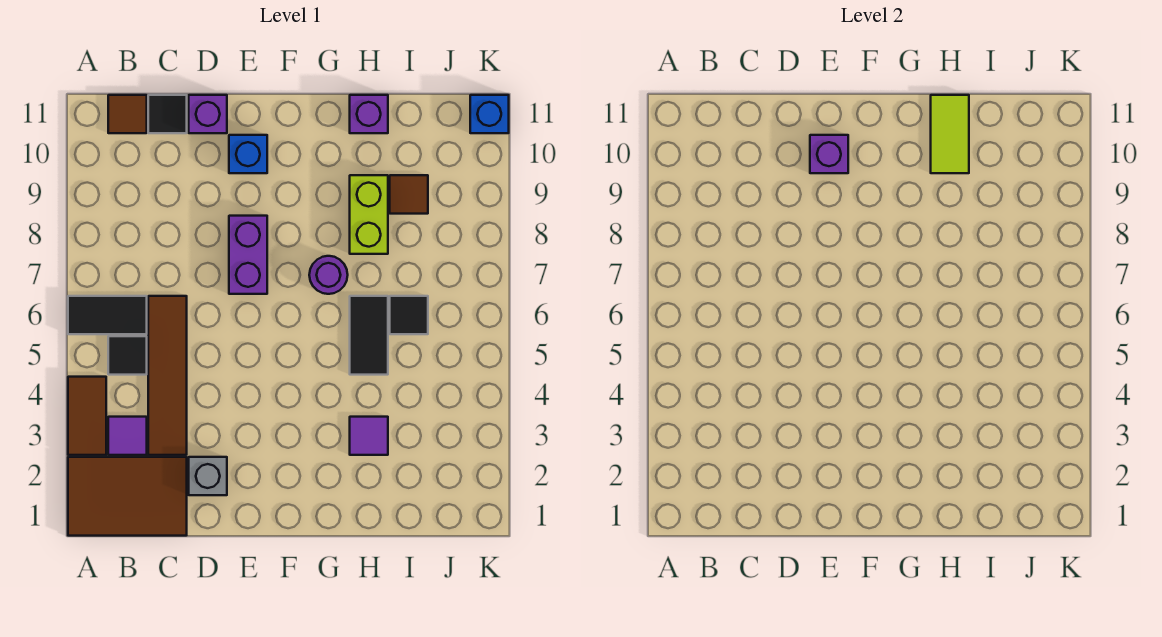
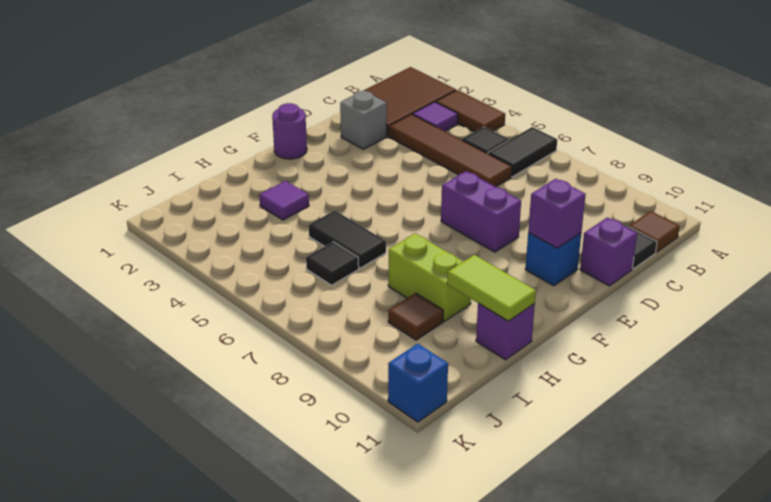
purple 1x1 round brick [309,256,348,294] -> purple 1x1 round brick moved to [272,103,307,159]

